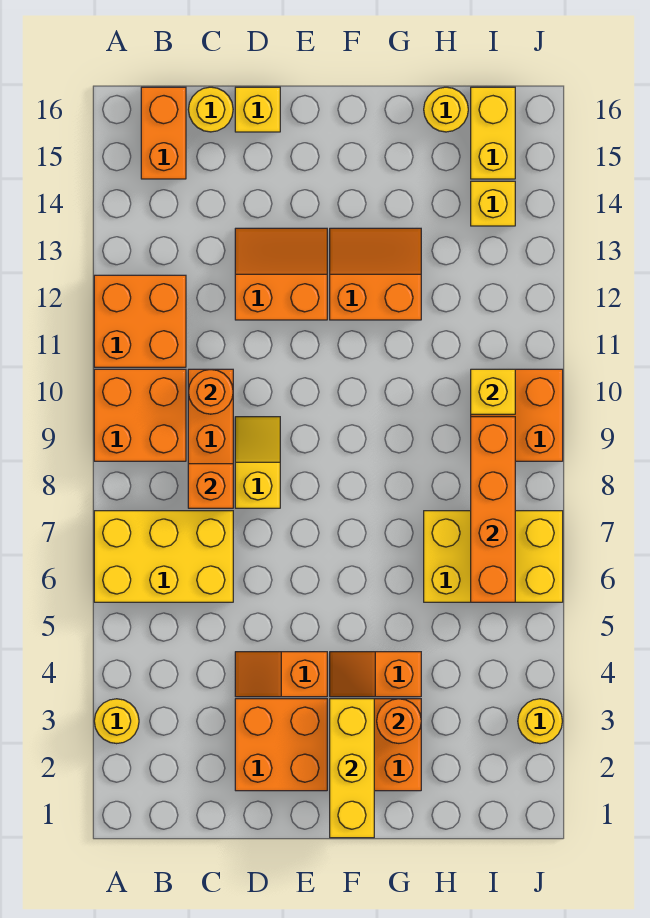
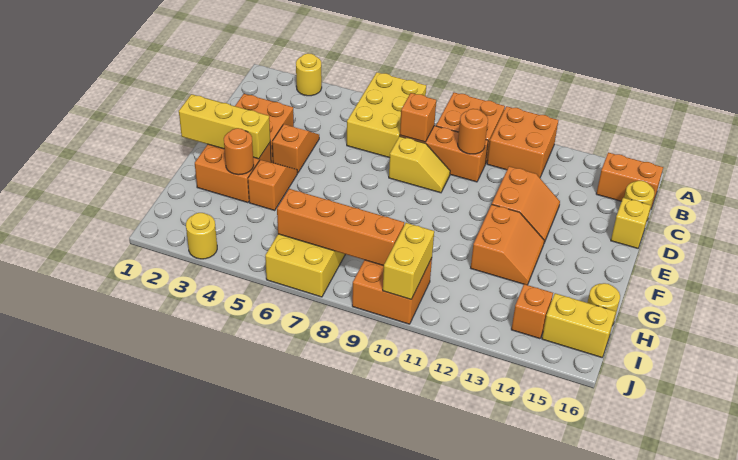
yellow 1x1 brick [471,369,515,414] -> yellow 1x2 brick [383,223,434,299]
yellow 1x1 brick [471,181,515,226] -> orange 1x1 brick [511,284,553,339]

